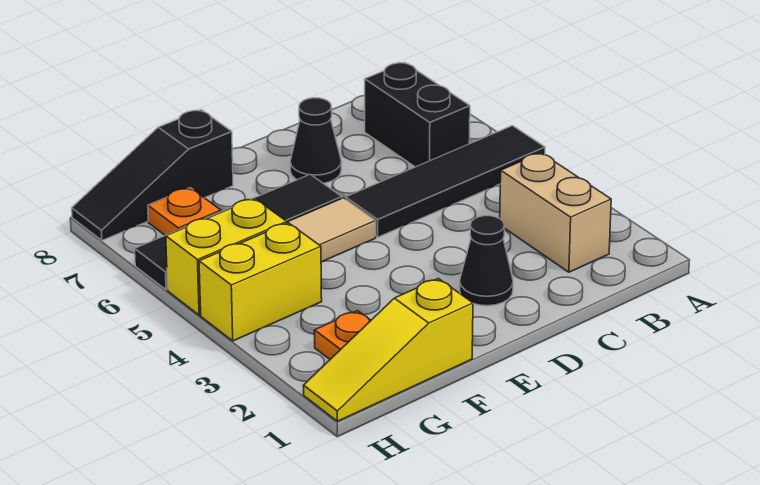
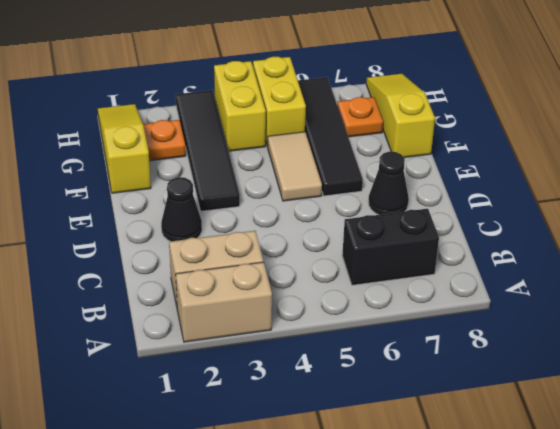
none -> tan 1x2 brick [176,262,272,342]
black 1x4 tile [346,126,545,237] -> black 1x4 tile moved to [176,90,240,211]
black 1x3 slope [72,110,233,240] -> yellow 1x3 slope [366,74,435,158]

